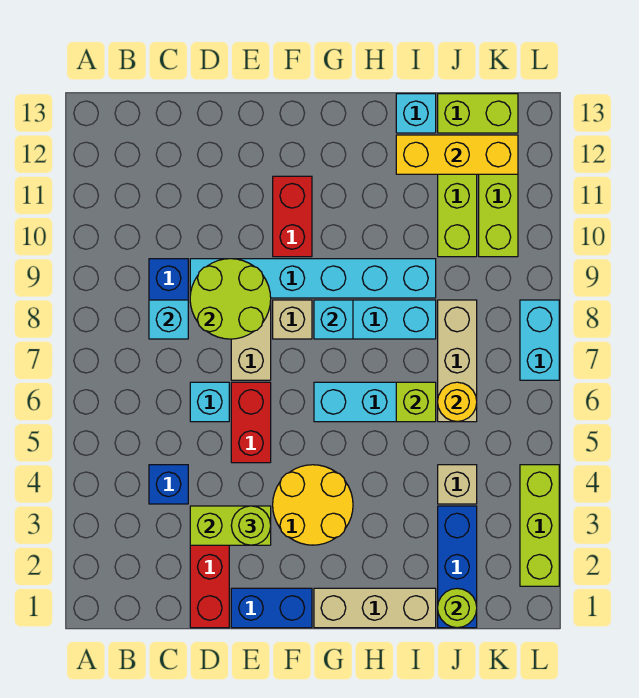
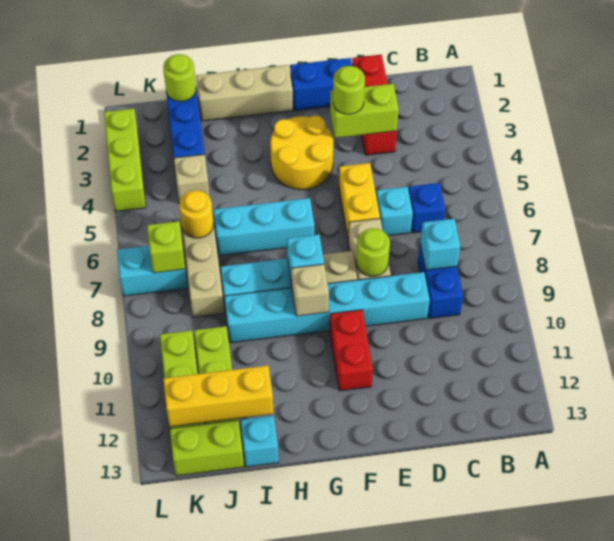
blue 1x1 brick [149,465,188,504] -> blue 1x1 brick moved to [409,183,445,233]
lime 2x2 round brick [190,259,271,339] -> lime 1x1 round brick [356,228,390,276]
red 1x2 brick [231,382,271,463] -> yellow 1x2 brick [339,163,380,237]
none -> tan 1x1 brick [292,264,329,316]
lime 1x1 brick [396,382,436,422] -> lime 1x1 brick moved to [147,221,185,273]
cyan 1x2 brick [520,300,559,380] -> cyan 1x2 brick turned to [117,246,188,296]

